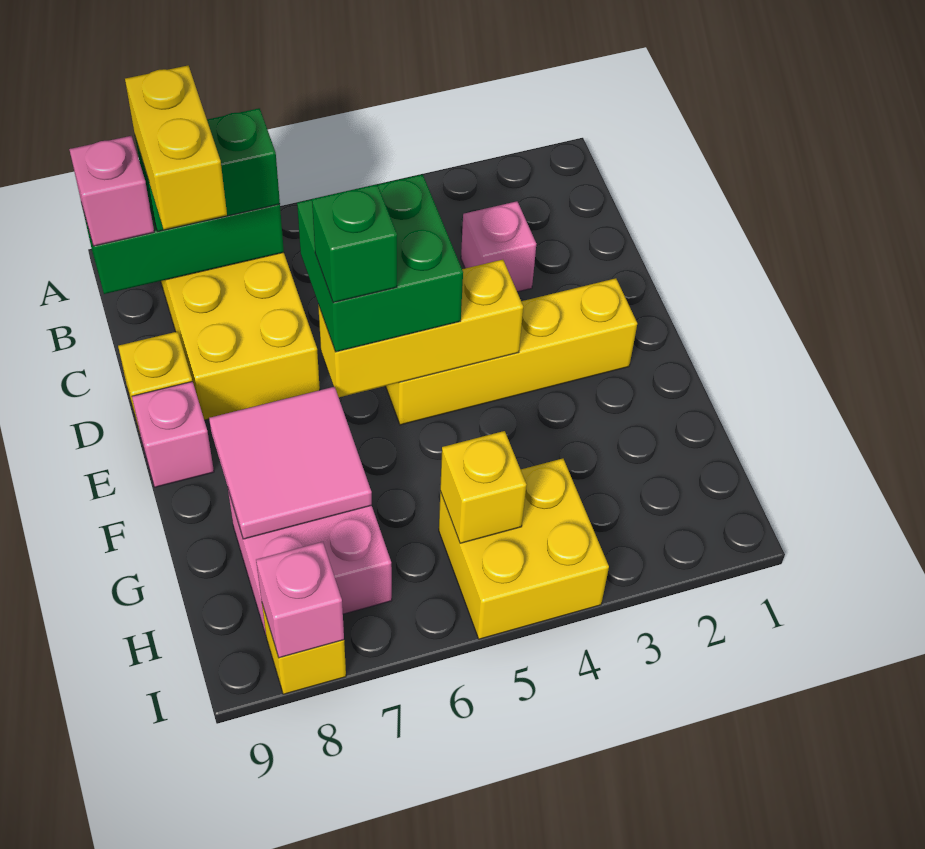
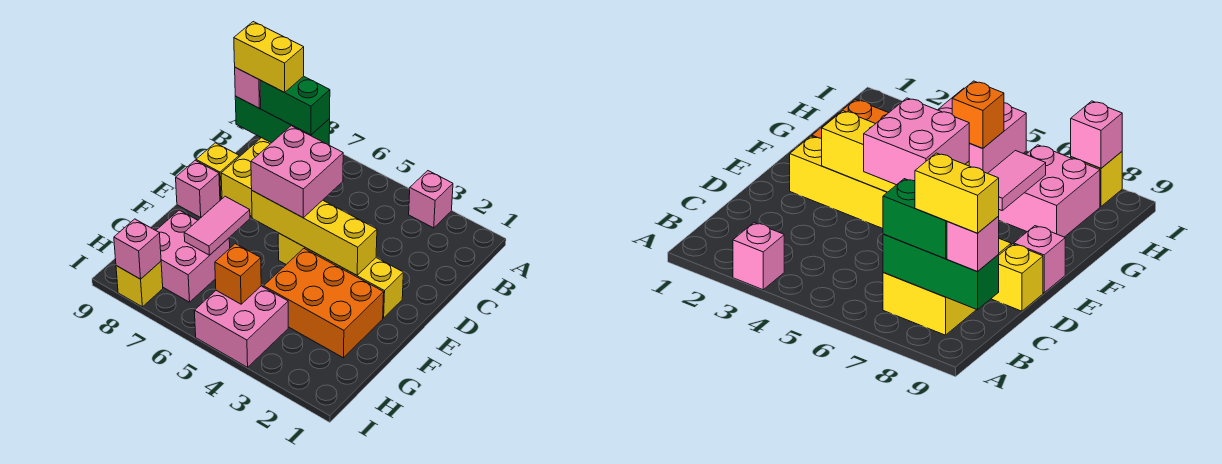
yellow 1x2 brick [125,66,227,230] -> yellow 1x2 brick turned to [234,22,304,93]
pink 1x1 brick [461,201,536,292] -> pink 1x1 brick moved to [409,171,453,228]
green 2x2 brick [297,174,463,352] -> pink 2x2 brick [251,126,343,218]
yellow 1x3 brick [318,260,523,397] -> yellow 1x4 brick [252,191,377,275]
green 1x1 brick [312,184,397,303] -> none
none -> orange 2x3 brick [264,249,384,358]
pink 2x2 tile [209,387,372,539] -> pink 1x2 tile [184,196,250,255]
yellow 2x2 brick [439,459,609,639] -> pink 2x2 brick [194,286,288,367]
yellow 1x1 brick [440,431,526,543] -> orange 1x1 brick [215,244,261,304]

